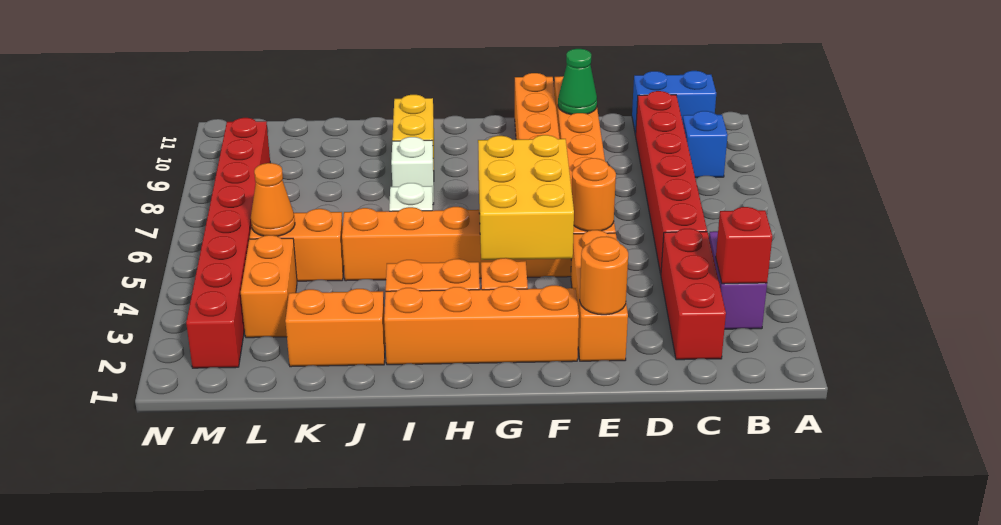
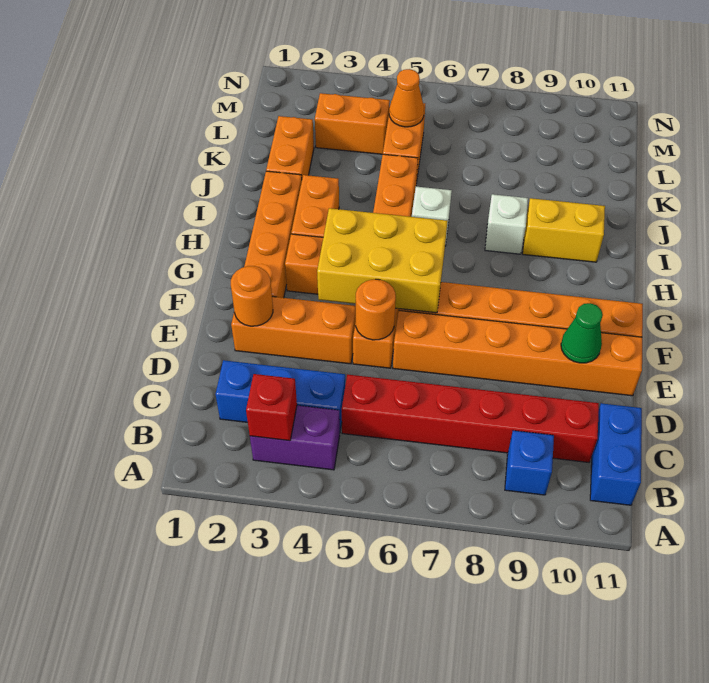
red 1x3 brick [661,229,726,360] -> blue 1x3 brick [216,360,345,431]
red 1x8 brick [186,118,270,368] -> none

